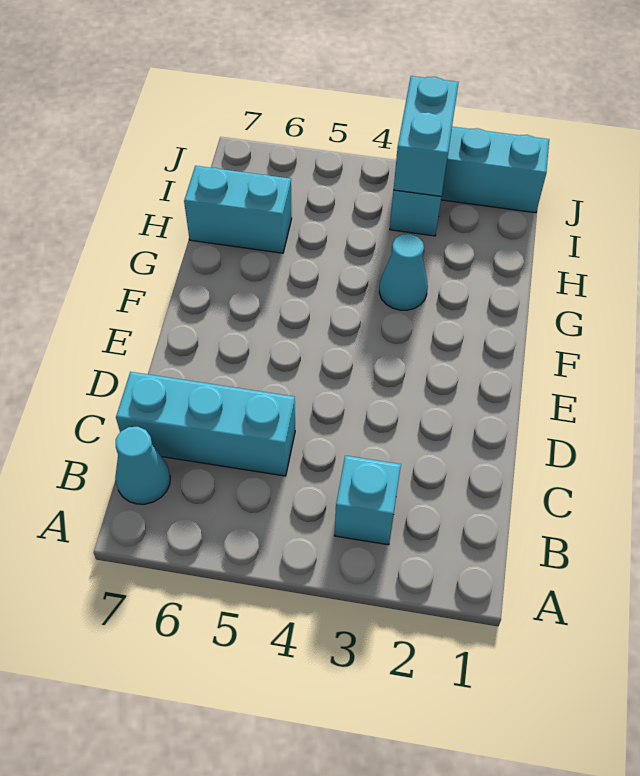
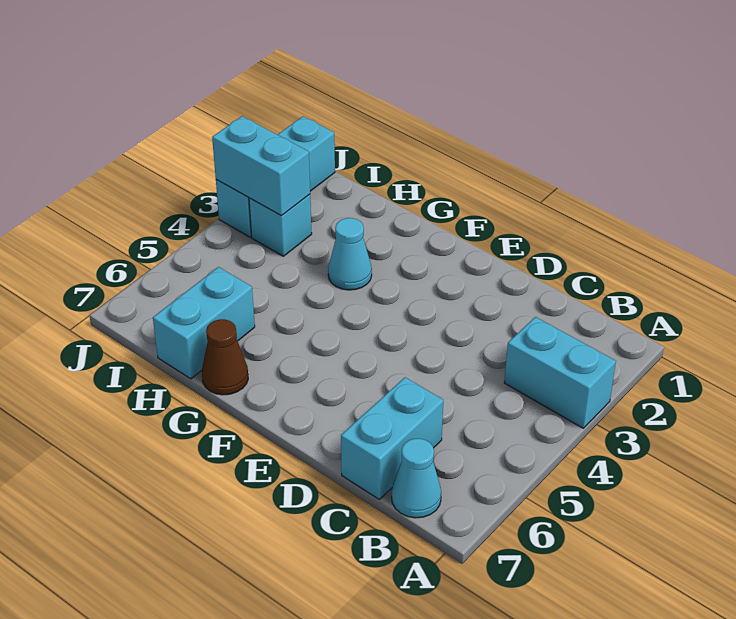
cyan 1x1 brick [335,456,401,545] -> cyan 1x2 brick [504,317,616,428]
cyan 1x3 brick [116,372,295,476] -> cyan 1x2 brick [341,377,443,500]
none -> brown 1x1 cone [202,319,248,395]

